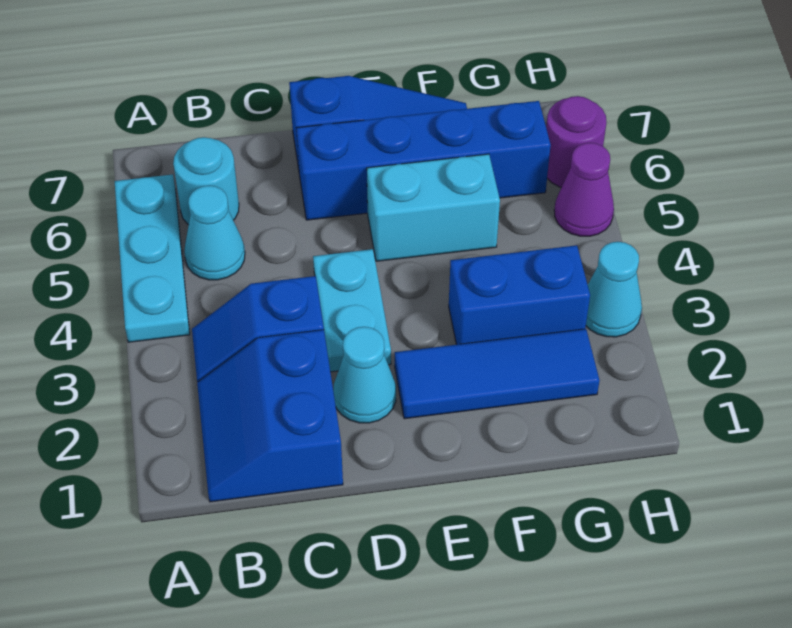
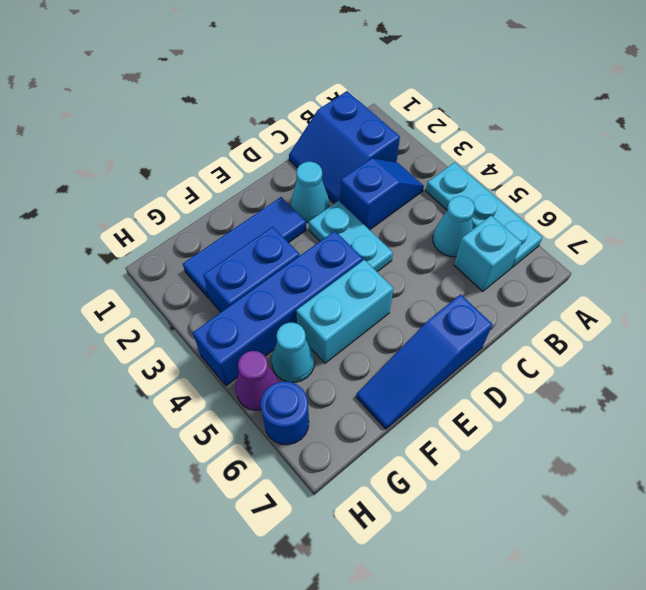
blue 2x2 slope [197,330,343,502] -> blue 2x2 slope turned to [289,91,400,203]
cyan 1x1 round brick [173,137,239,225] -> cyan 1x1 brick [454,216,522,292]
blue 1x4 brick [296,101,551,220] -> blue 1x4 brick moved to [193,231,363,386]
cyan 1x1 cone [586,242,642,337] -> cyan 1x1 cone moved to [271,323,315,382]
purple 1x1 round brick [546,96,607,187] -> blue 1x1 round brick [261,381,309,445]

